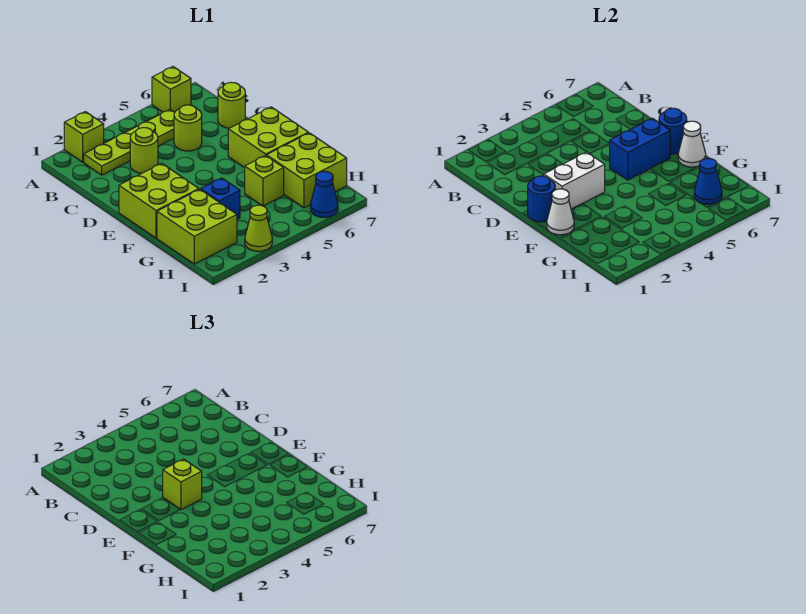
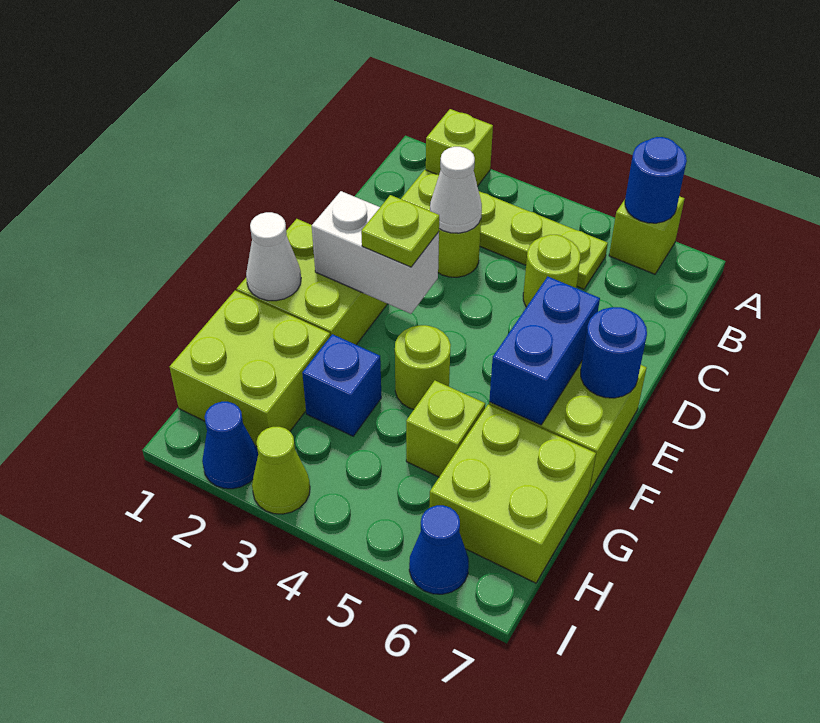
lime 1x1 round brick [218,82,245,128] -> lime 1x1 round brick moved to [395,325,451,409]
blue 1x1 round brick [528,176,555,222] -> blue 1x1 round brick moved to [625,137,687,223]
lime 1x1 brick [163,459,202,510] -> lime 1x1 plate [361,195,439,267]
blue 1x2 brick [610,118,670,180] -> blue 1x2 brick turned to [489,277,600,425]
white 1x1 cone [678,121,706,167] -> white 1x1 cone moved to [430,147,482,233]
blue 1x1 cone [694,159,722,204] -> blue 1x1 cone moved to [202,402,258,489]

